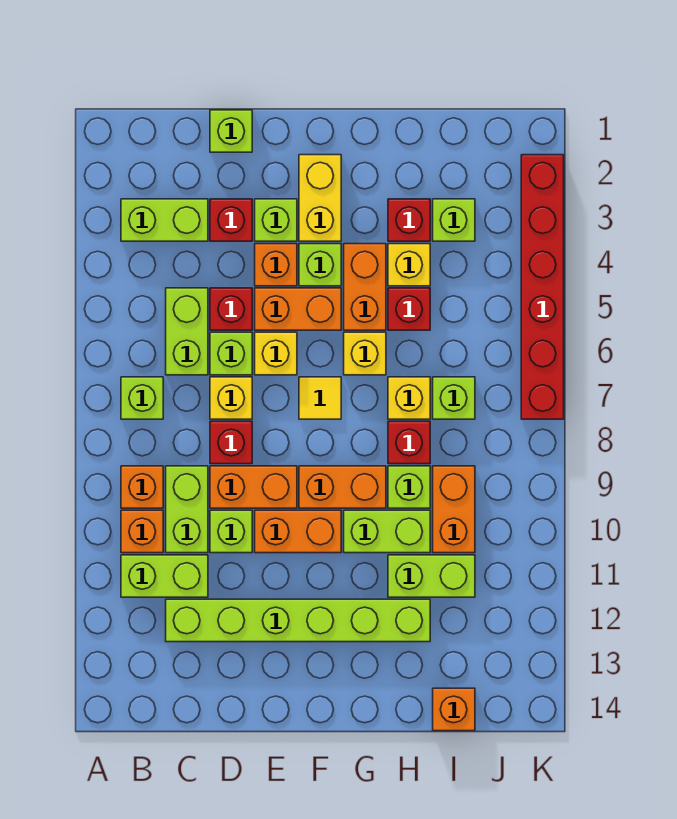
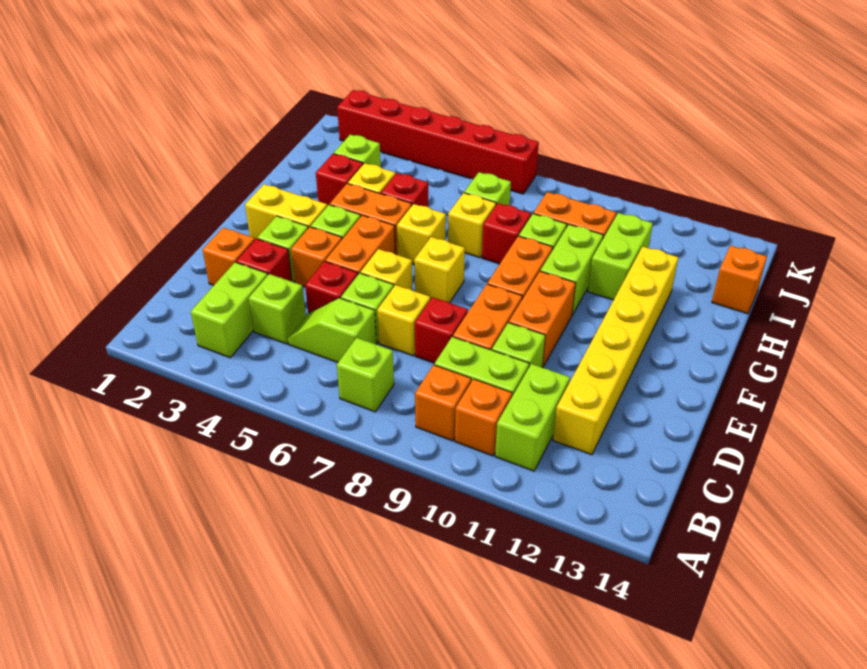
lime 1x2 brick [166,288,208,375] -> lime 1x2 slope [288,298,376,362]
lime 1x6 brick [166,599,430,642] -> yellow 1x6 brick [553,247,679,455]
lime 1x1 brick [210,110,252,152] -> lime 1x1 brick moved to [249,274,306,344]
none -> orange 1x1 brick [203,228,255,285]
yellow 1x1 tile [299,377,341,419] -> yellow 1x1 brick [414,237,465,303]

